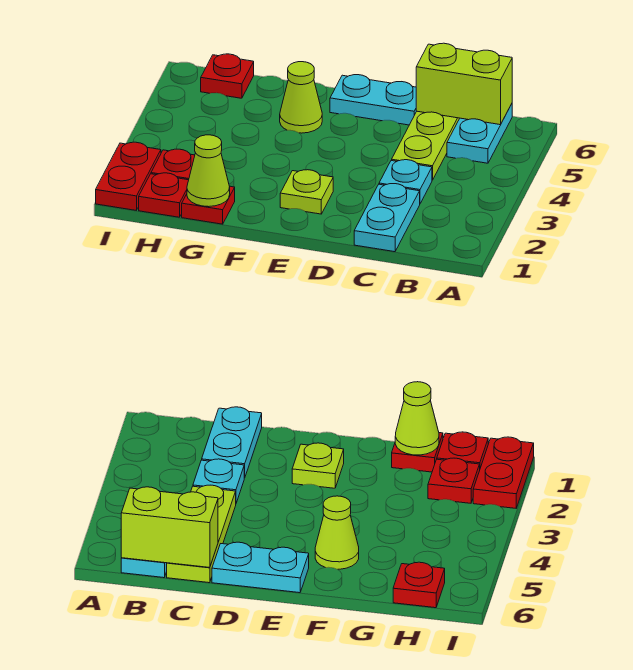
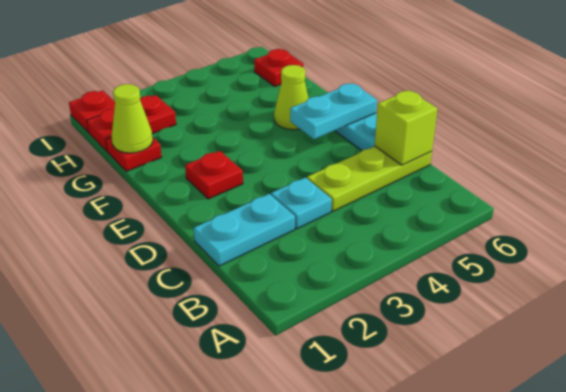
cyan 1x2 plate [447,104,512,163] -> cyan 1x2 plate moved to [290,83,377,139]
lime 1x2 brick [416,43,512,125] -> lime 1x1 brick [375,90,437,165]
lime 1x1 plate [280,170,333,214] -> red 1x1 plate [185,151,243,199]
red 1x2 plate [96,142,161,210] -> red 1x1 plate [69,91,115,132]

